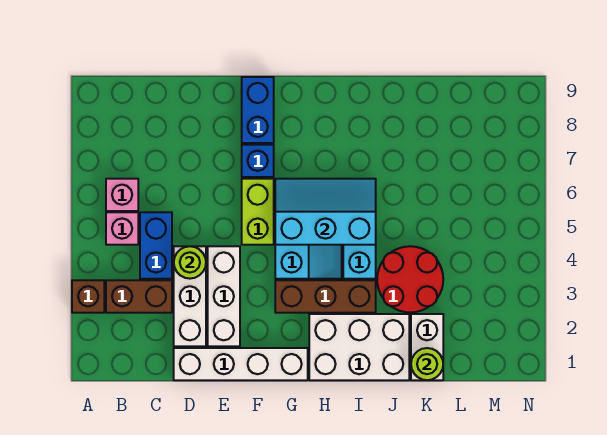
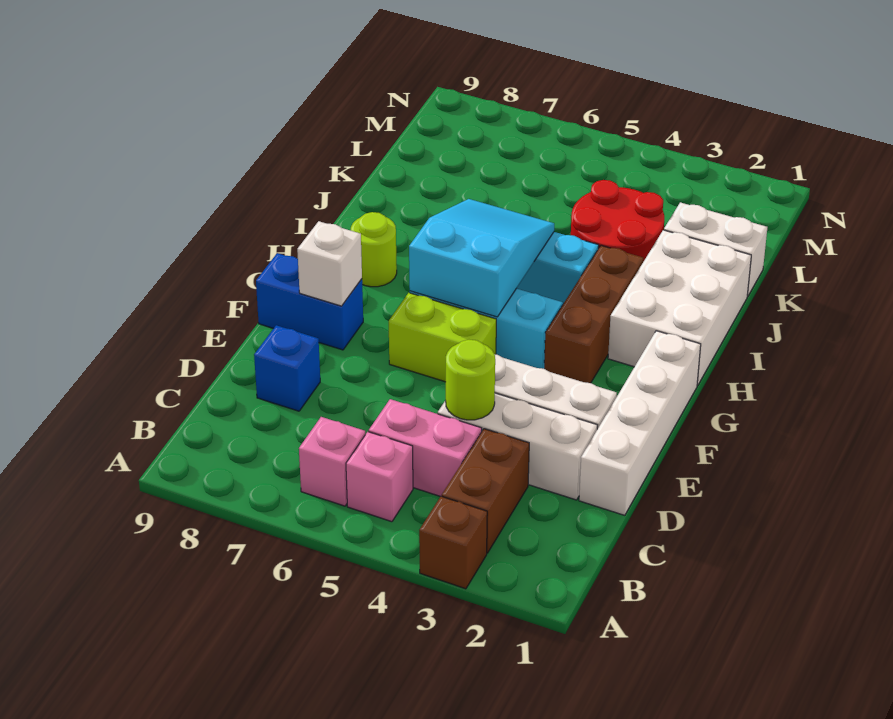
blue 1x2 brick [140,212,172,279] -> pink 1x2 brick [369,399,482,496]
blue 1x1 brick [242,145,274,177] -> blue 1x1 brick moved to [254,325,320,411]
none -> white 1x1 brick [297,221,362,306]
cyan 2x3 slope [275,179,376,245] -> cyan 2x3 slope turned to [409,199,554,317]
lime 1x1 round brick [411,348,443,380] -> lime 1x1 round brick moved to [351,212,397,287]

